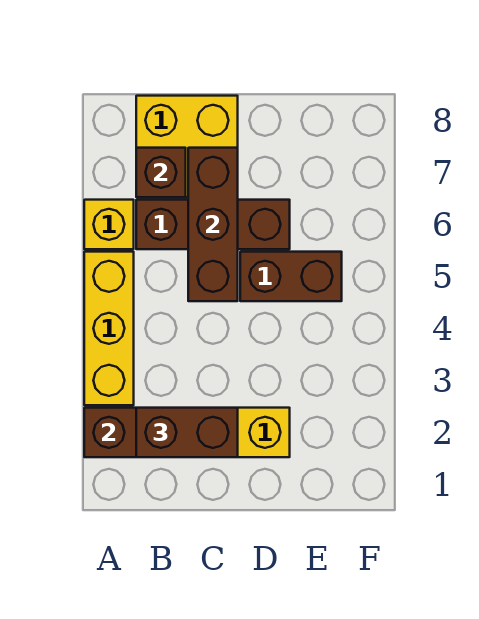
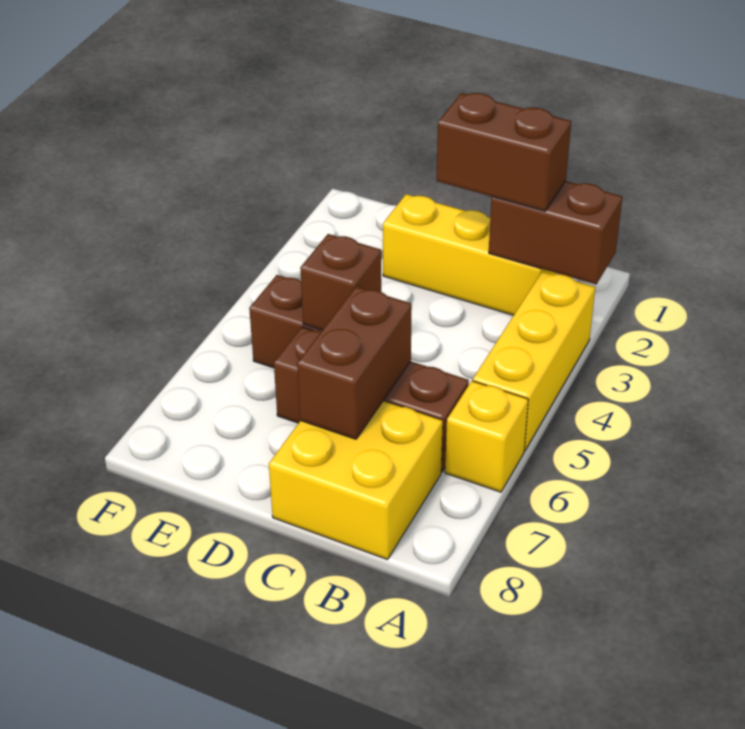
brown 1x1 brick [136,148,186,197] -> brown 1x1 brick moved to [300,234,381,330]
brown 1x3 brick [188,148,238,301] -> brown 1x2 brick [297,287,412,439]

